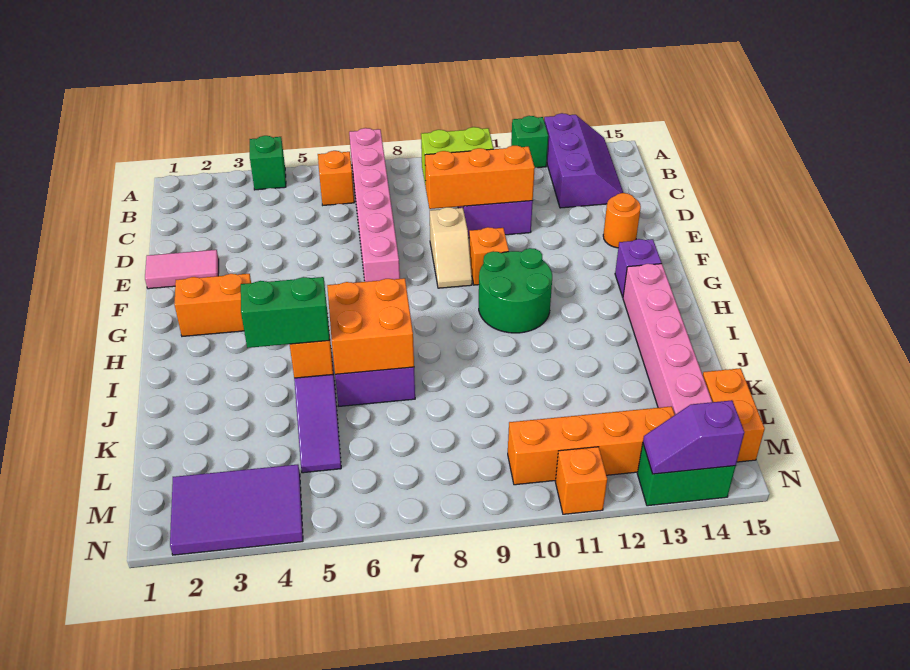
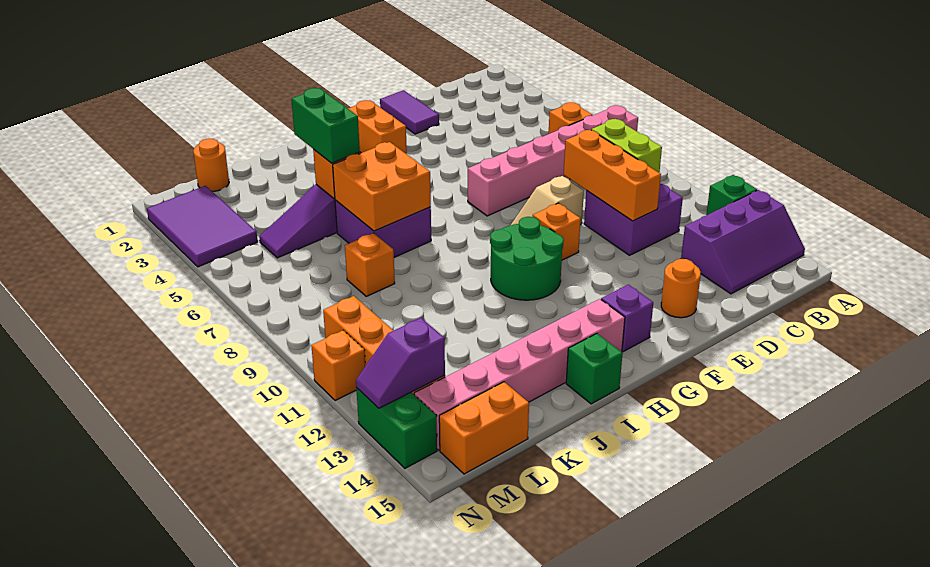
green 1x1 brick [250,136,286,190] -> green 1x1 brick moved to [566,334,623,404]
pink 1x2 tile [145,250,219,289] -> purple 1x2 tile [380,90,439,134]
none -> orange 1x1 brick [345,233,395,296]
none -> orange 1x1 round brick [193,138,229,191]
purple 1x2 slope [643,400,744,474] -> purple 1x2 slope turned to [356,318,445,408]

